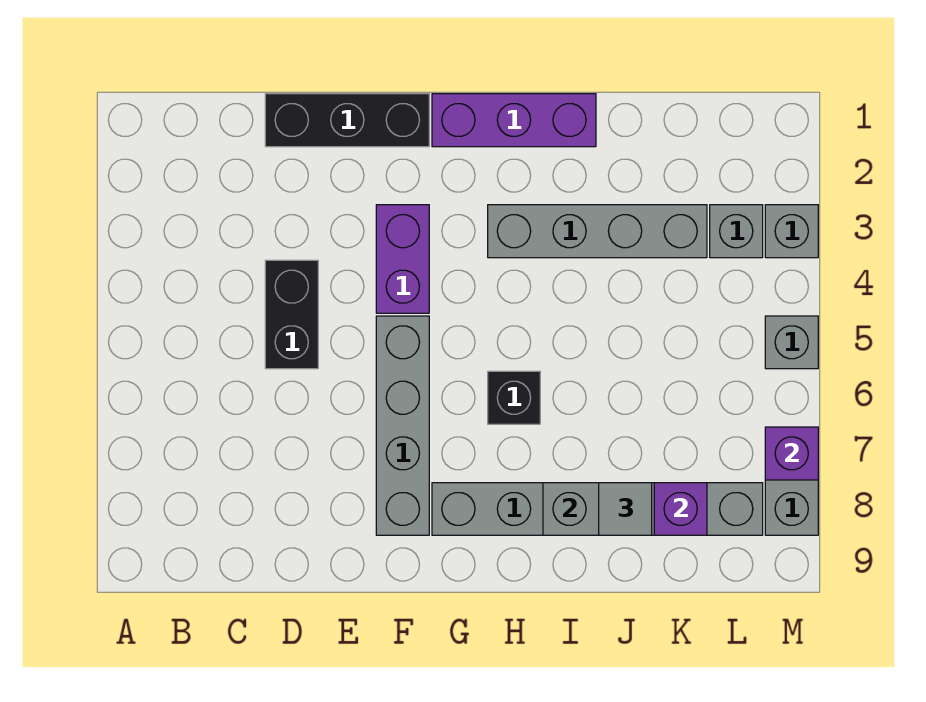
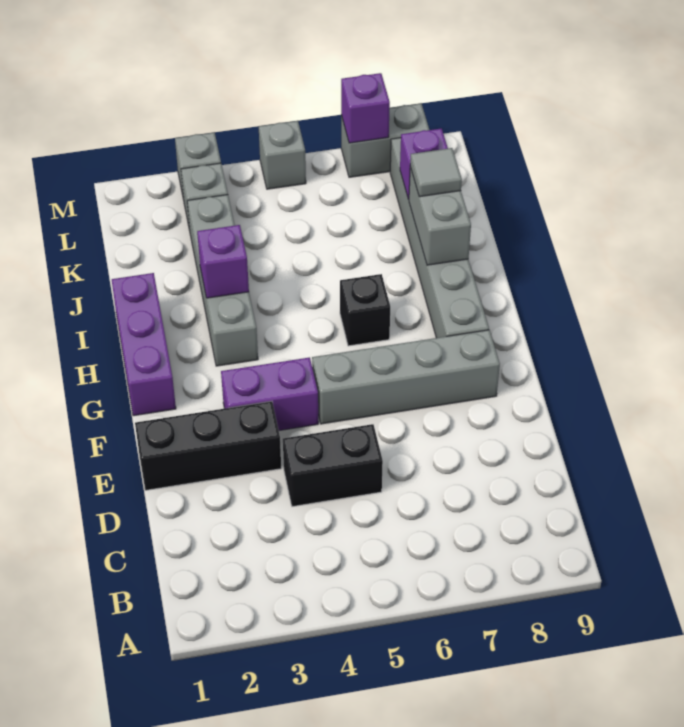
black 1x3 brick [265,94,429,147] -> black 1x3 brick turned to [135,401,281,490]
none -> purple 1x1 brick [197,225,249,298]

